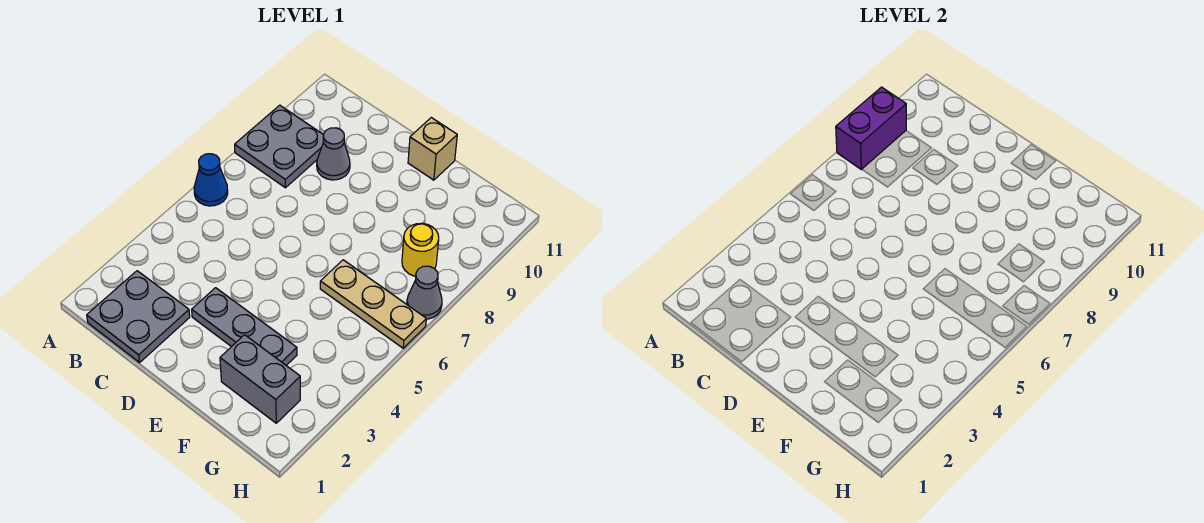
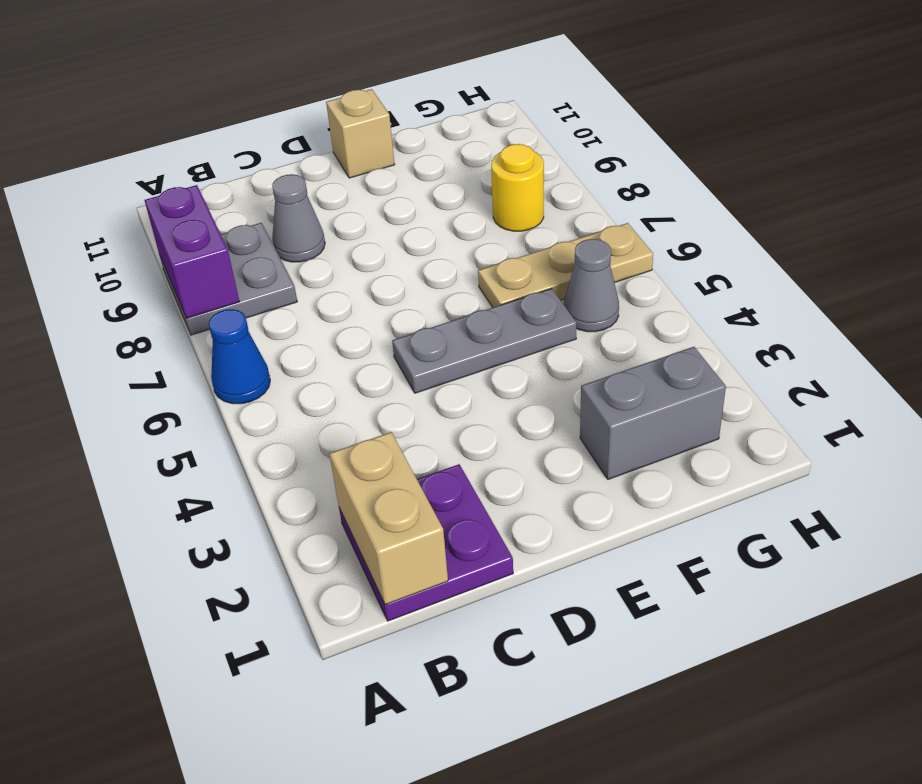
grey 2x2 plate [87,271,190,362] -> purple 2x2 plate [339,464,513,621]
none -> tan 1x2 brick [329,432,448,605]
grey 1x3 plate [192,288,297,365] -> grey 1x3 plate moved to [392,289,577,393]
grey 1x1 cone [407,266,442,319] -> grey 1x1 cone moved to [564,239,619,332]

